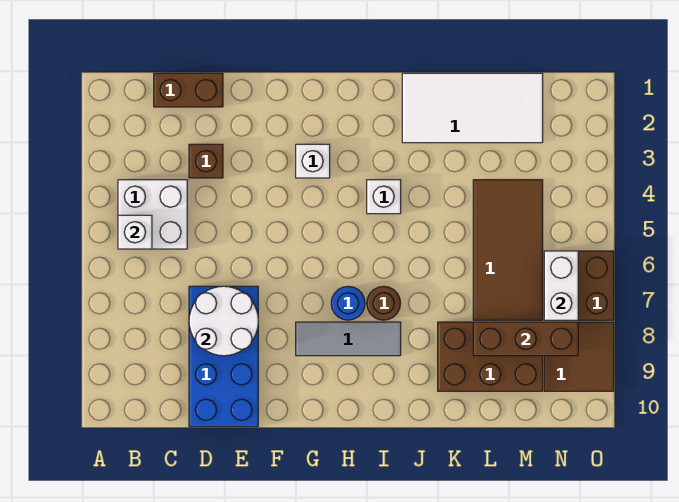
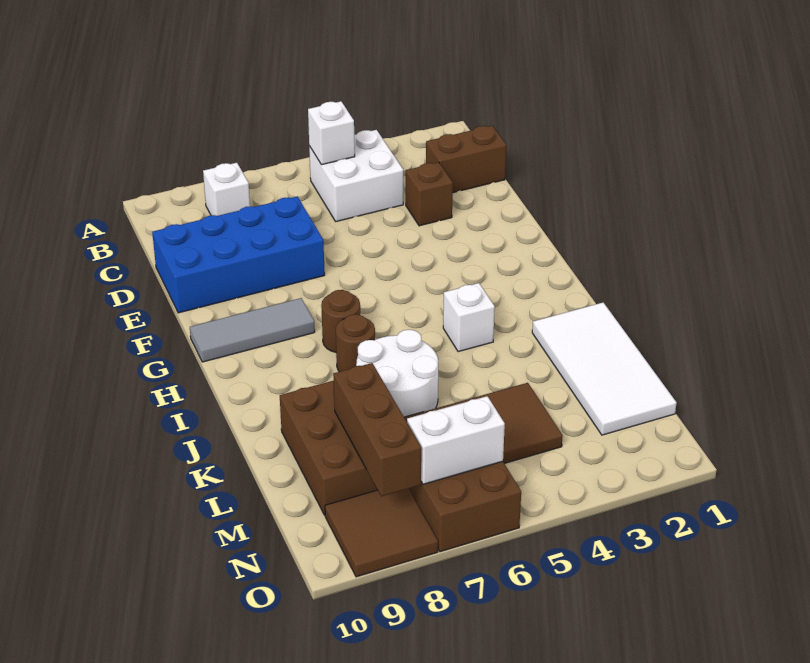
brown 1x2 brick [154,73,223,107] -> brown 1x2 brick turned to [426,126,506,193]
white 2x2 round brick [189,286,258,356] -> white 2x2 round brick moved to [356,330,438,417]
white 1x1 brick [296,144,330,178] -> white 1x1 brick moved to [203,163,250,216]
grey 1x3 tile [296,322,401,356] -> grey 1x3 tile turned to [190,298,315,362]
blue 1x1 round brick [331,286,365,320] -> brown 1x1 round brick [321,290,360,352]

